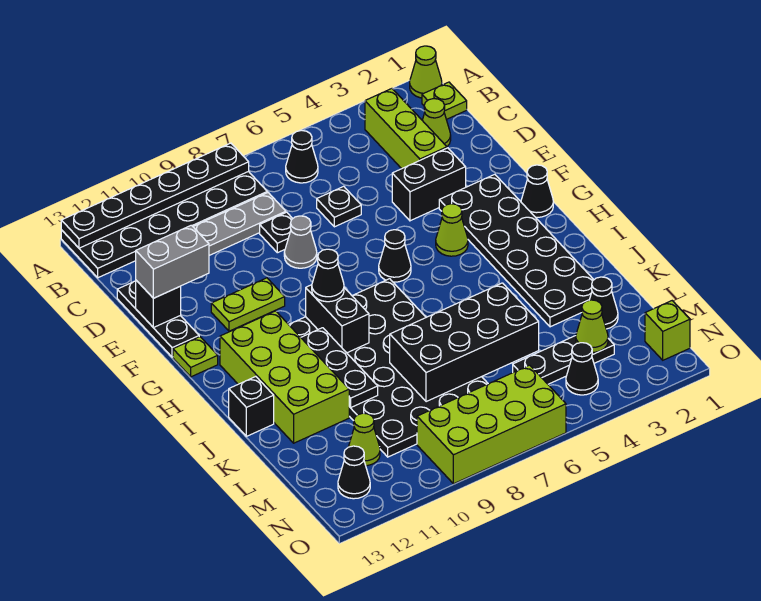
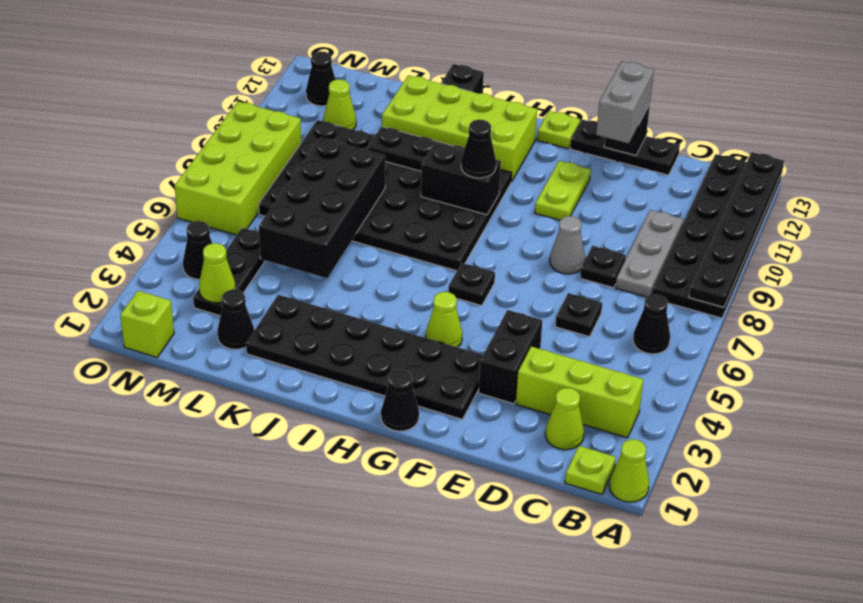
black 1x1 cone [379,230,411,282] -> black 1x1 plate [449,263,495,306]

